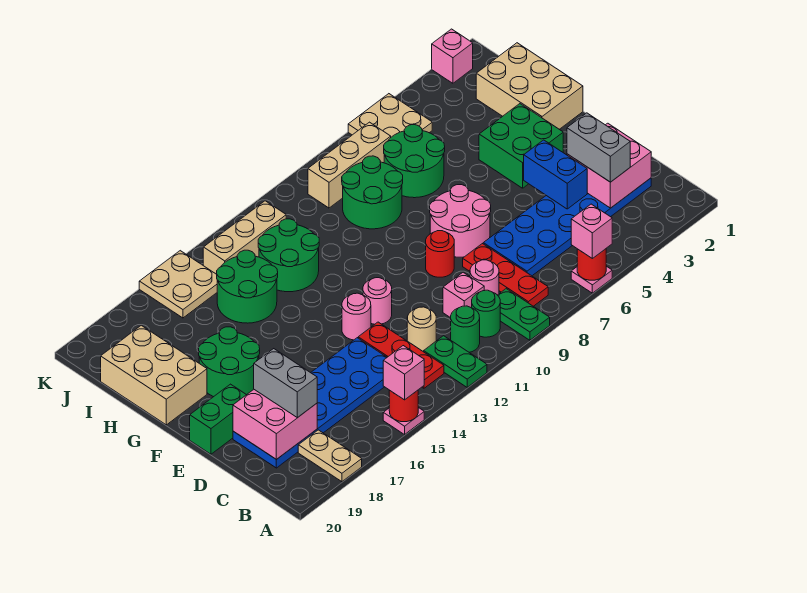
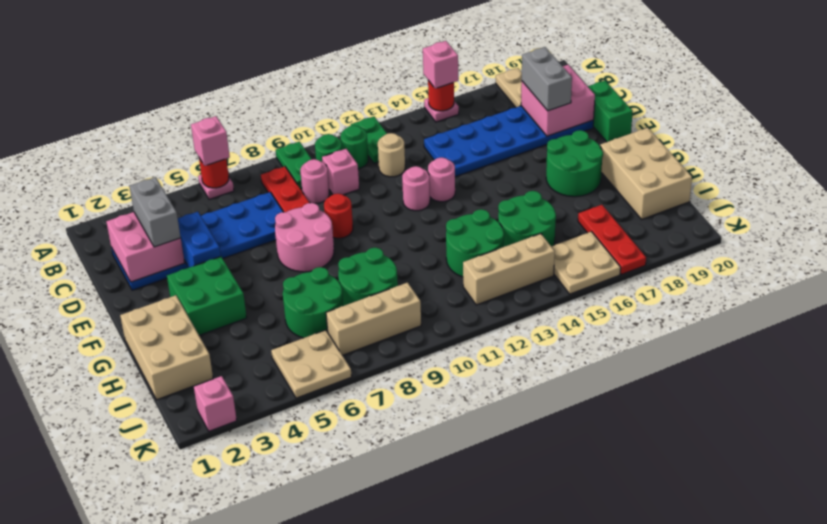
red 1x3 plate [358,322,444,388] -> red 1x3 plate moved to [578,205,646,274]
green 1x2 brick [190,384,246,454] -> green 1x2 brick turned to [588,81,633,142]

